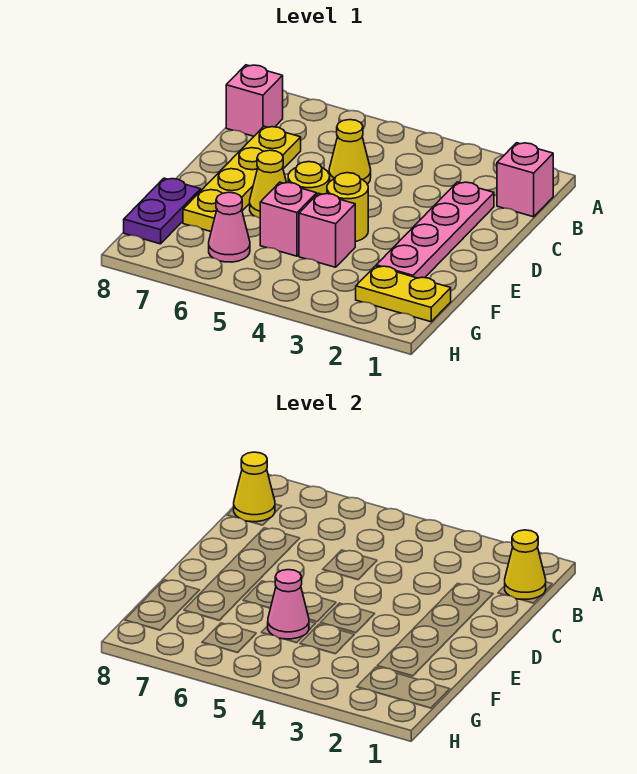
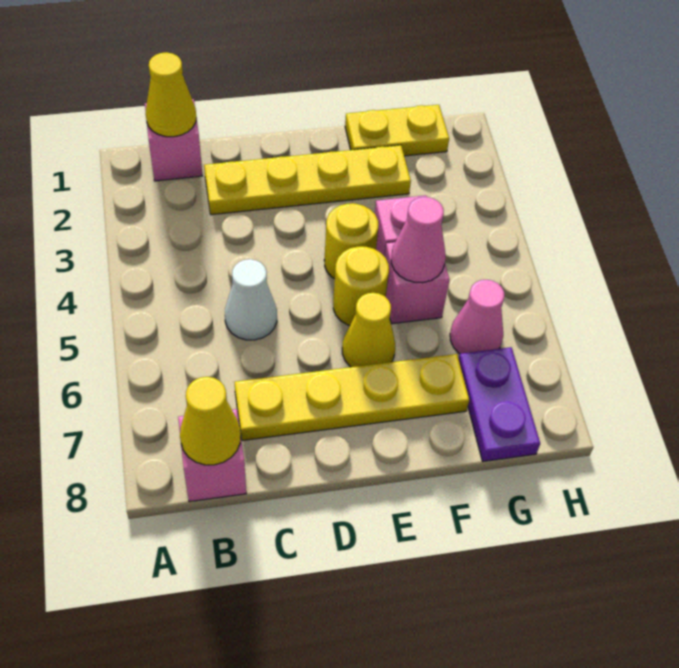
pink 1x4 plate [376,182,494,278] -> yellow 1x4 plate [204,145,411,215]
yellow 1x1 cone [329,120,371,184] -> white 1x1 cone [225,259,277,340]
purple 1x2 plate [124,178,201,244] -> purple 1x2 plate turned to [458,347,540,461]
yellow 1x2 plate [356,266,451,322] -> yellow 1x2 plate turned to [345,105,449,156]

